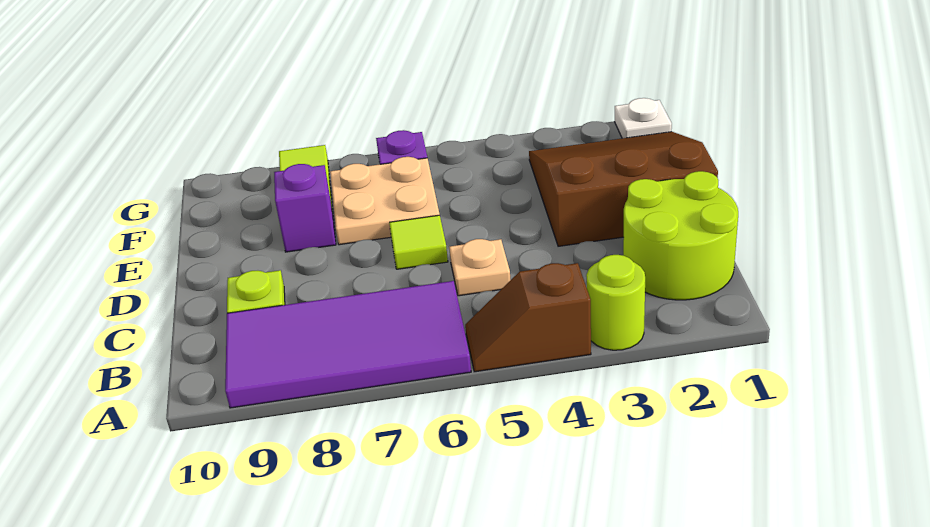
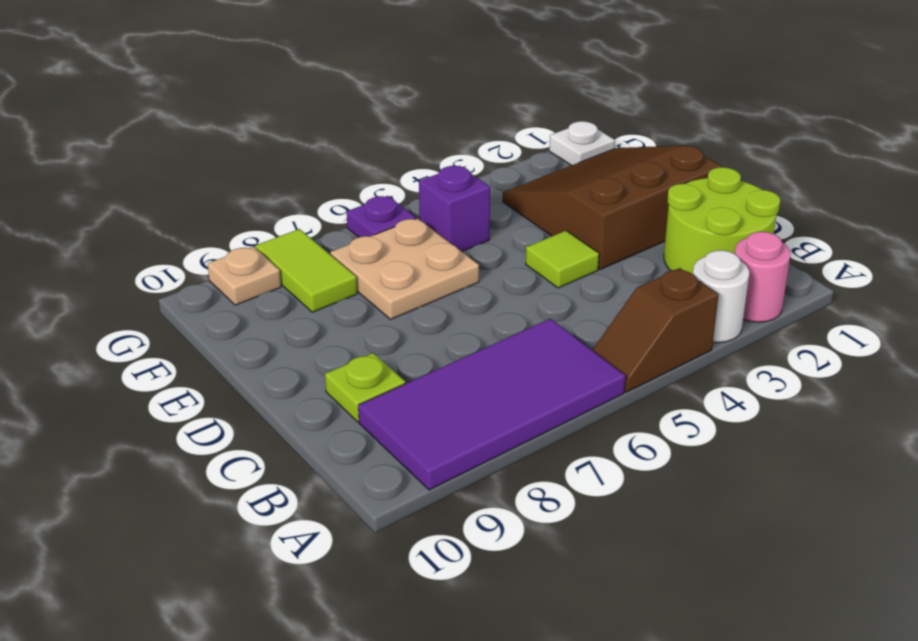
none -> pink 1x1 round brick [735,232,790,322]
lime 1x1 round brick [586,255,645,350] -> white 1x1 round brick [693,250,749,343]
tan 1x1 plate [449,239,510,296] -> tan 1x1 plate moved to [208,246,281,305]
lime 1x1 tile [389,215,448,269] -> lime 1x1 tile moved to [526,231,599,288]
purple 1x1 brick [274,164,336,252] -> purple 1x1 brick moved to [419,166,490,251]

